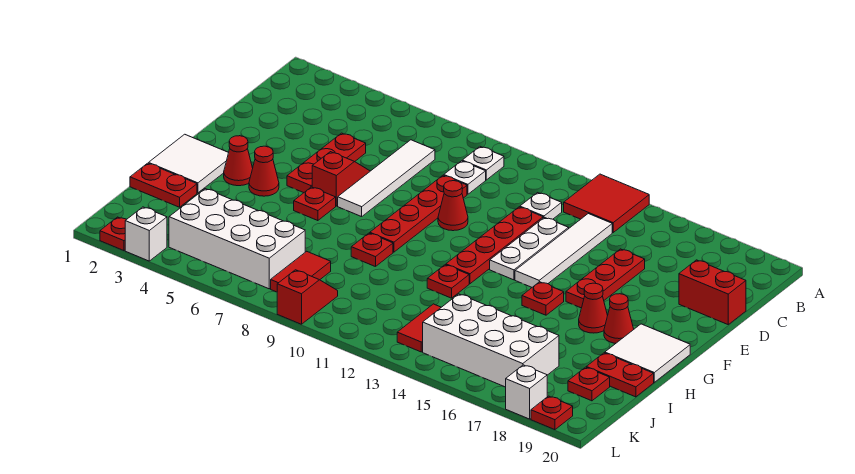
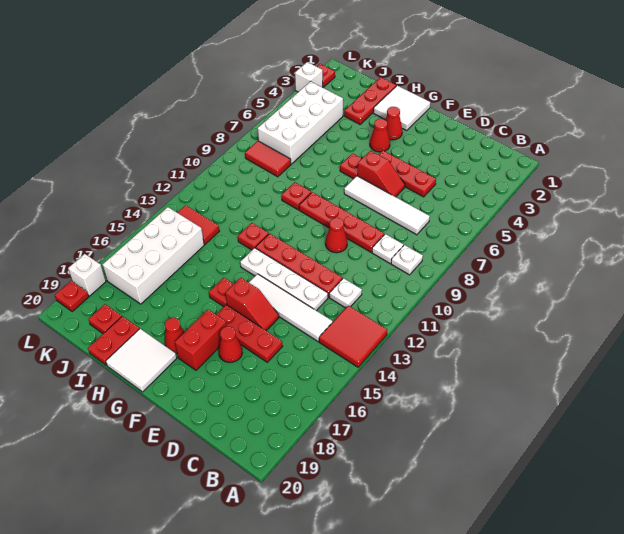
white 1x3 plate [490,218,569,280] -> white 1x4 plate [240,248,328,311]
red 1x2 brick [679,260,746,324] -> red 1x2 brick moved to [175,310,227,370]
red 1x1 cone [579,283,608,333] -> red 1x1 cone moved to [218,327,242,363]
red 1x2 plate [130,163,197,207] -> red 1x3 plate [344,77,396,124]
red 1x2 slope [277,270,338,324] -> red 1x2 slope moved to [225,278,279,331]

